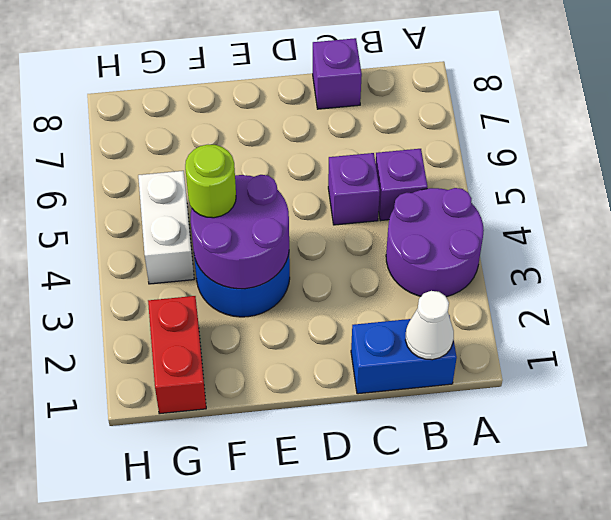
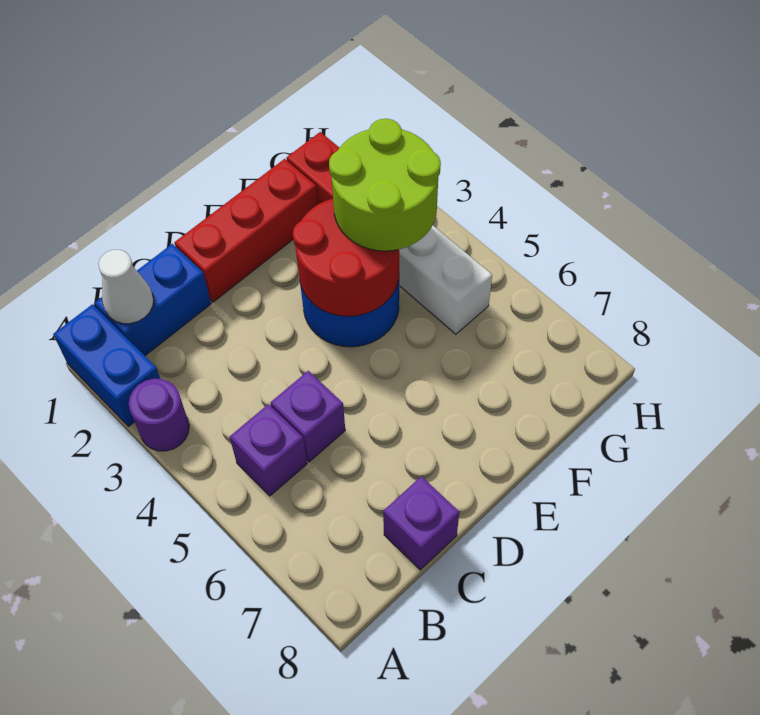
none -> blue 1x2 brick [53,304,160,427]
purple 2x2 round brick [386,188,484,297] -> purple 1x1 round brick [129,379,189,451]
none -> red 1x3 brick [174,159,318,302]
purple 2x2 round brick [191,175,289,289] -> red 2x2 round brick [293,199,399,316]
lime 1x1 round brick [185,145,236,218] -> lime 2x2 round brick [329,119,441,251]

